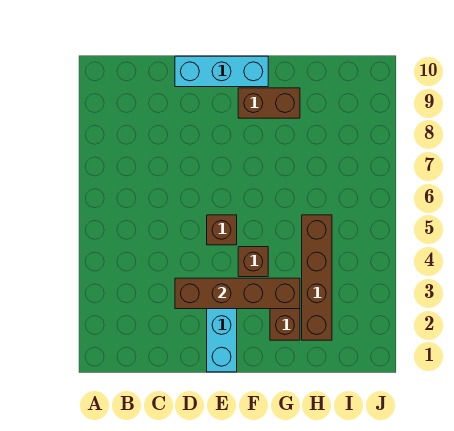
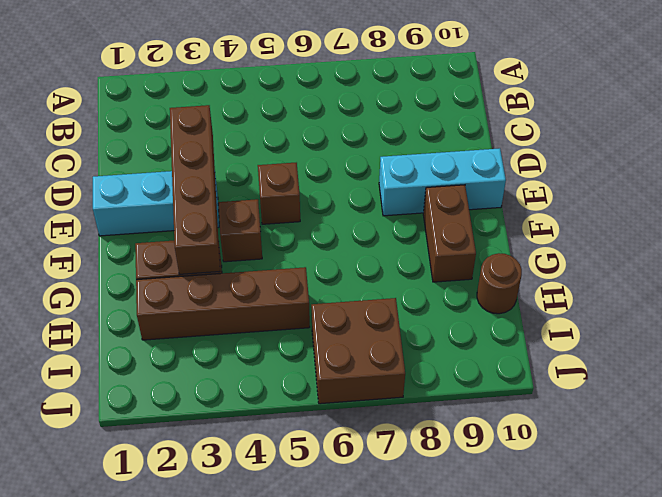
cyan 1x3 brick [175,56,268,87] -> cyan 1x3 brick turned to [379,148,506,216]
none -> brown 1x1 round brick [477,253,522,314]
none -> brown 2x2 brick [311,298,405,404]

